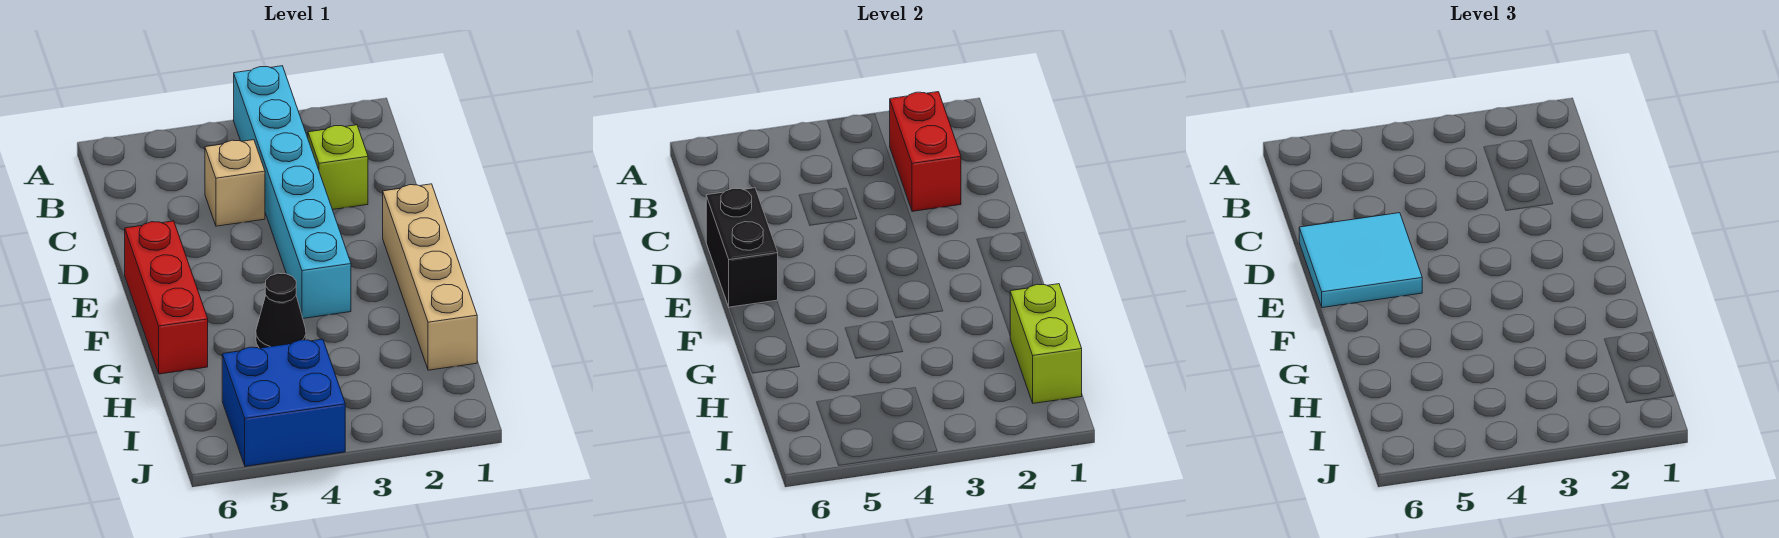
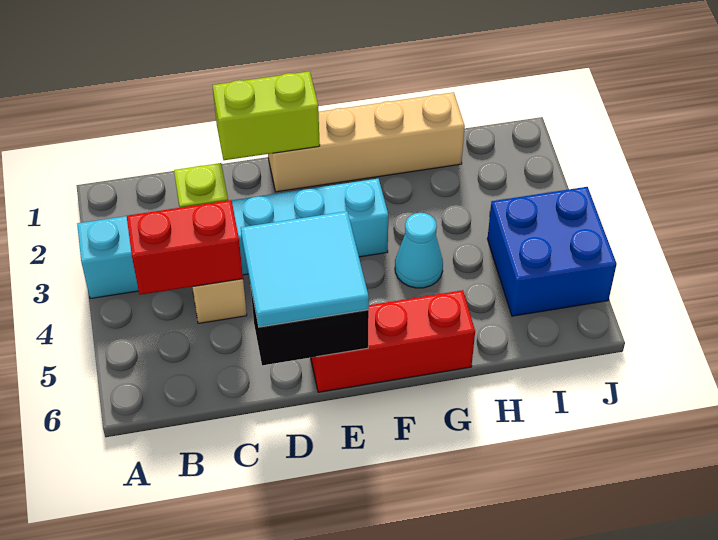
red 1x2 brick [890,92,961,211] -> red 1x2 brick moved to [127,200,243,295]
black 1x1 cone [256,273,306,348] -> cyan 1x1 cone [395,213,443,288]
lime 1x2 brick [1010,284,1082,403] -> lime 1x2 brick moved to [212,71,320,160]

